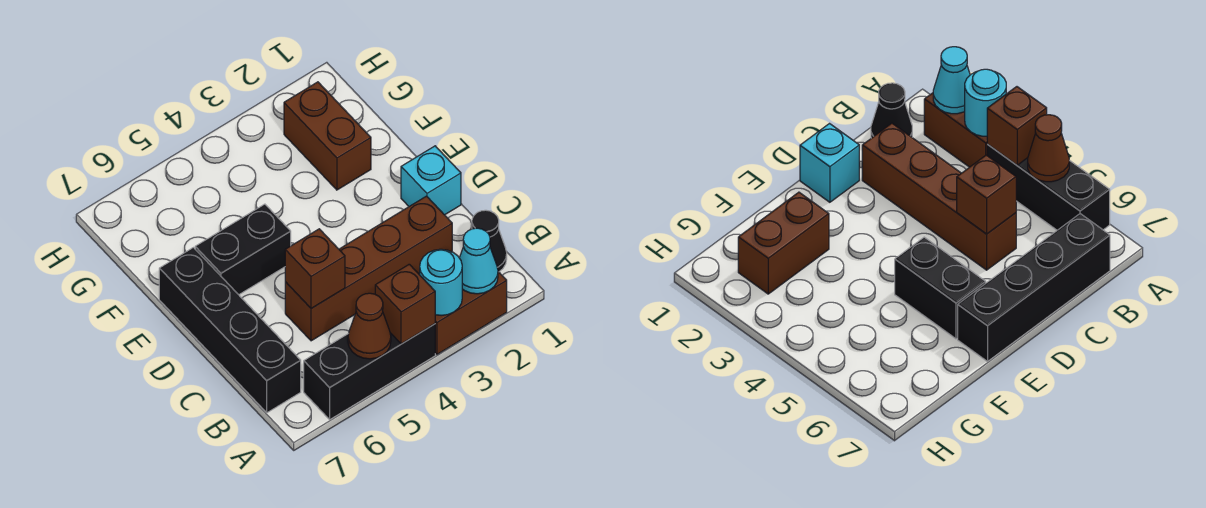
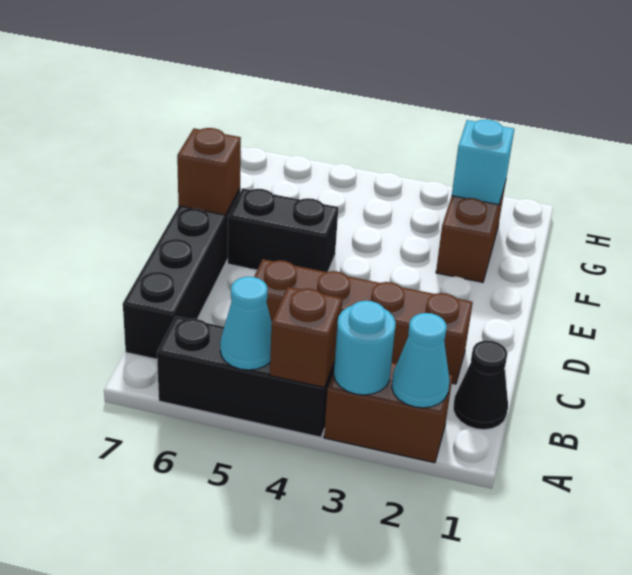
brown 1x1 cone [348,293,391,359] -> cyan 1x1 cone [220,277,272,370]
brown 1x1 brick [285,229,345,309] -> brown 1x1 brick moved to [177,128,241,215]
cyan 1x1 brick [401,146,461,215] -> cyan 1x1 brick moved to [452,119,514,205]

